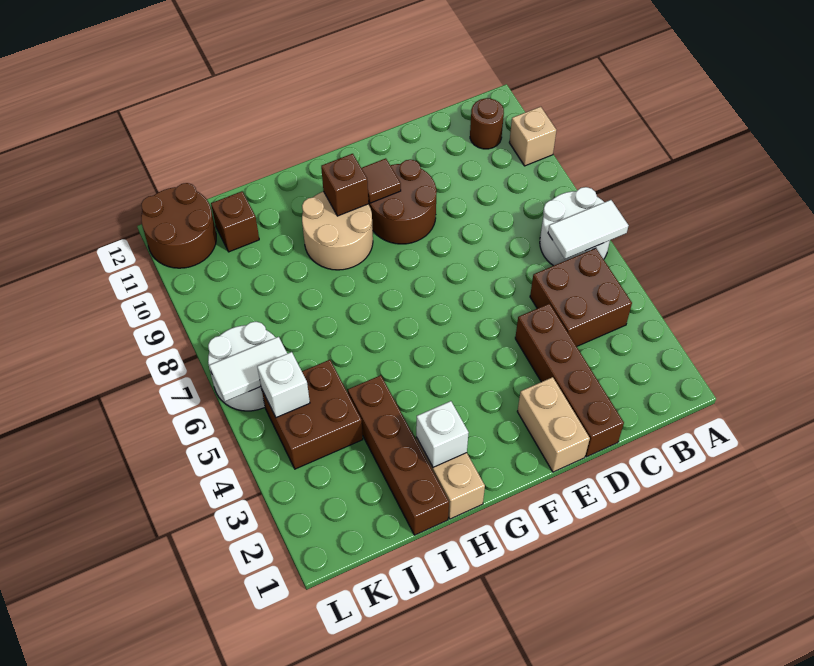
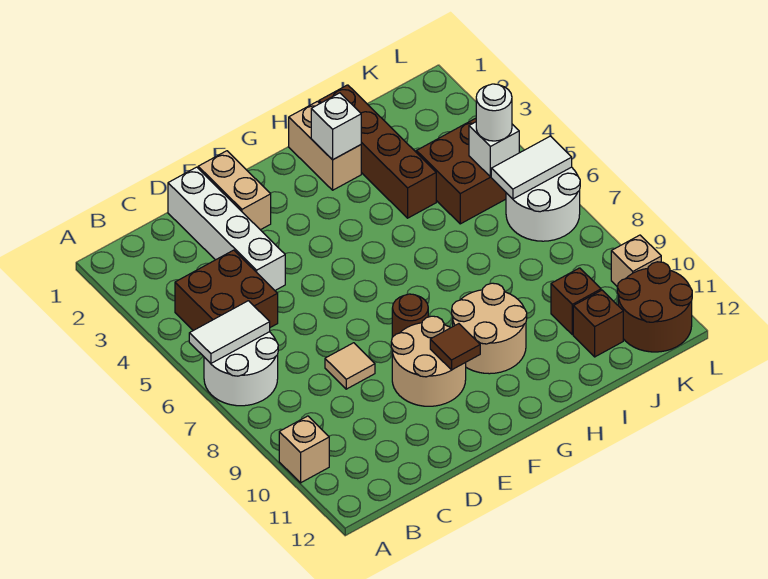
brown 1x1 round brick [470,98,504,149] -> brown 1x1 round brick moved to [392,294,428,337]
brown 1x4 brick [515,304,624,457] -> white 1x4 brick [168,167,285,290]
none -> tan 1x1 tile [325,343,375,389]
brown 2x2 round brick [368,160,437,244] -> tan 2x2 round brick [391,316,466,406]
brown 1x1 brick [321,154,368,216] -> brown 1x1 brick moved to [551,268,601,335]
none -> white 1x1 round brick [476,84,512,141]
none -> tan 1x1 brick [611,235,661,287]

